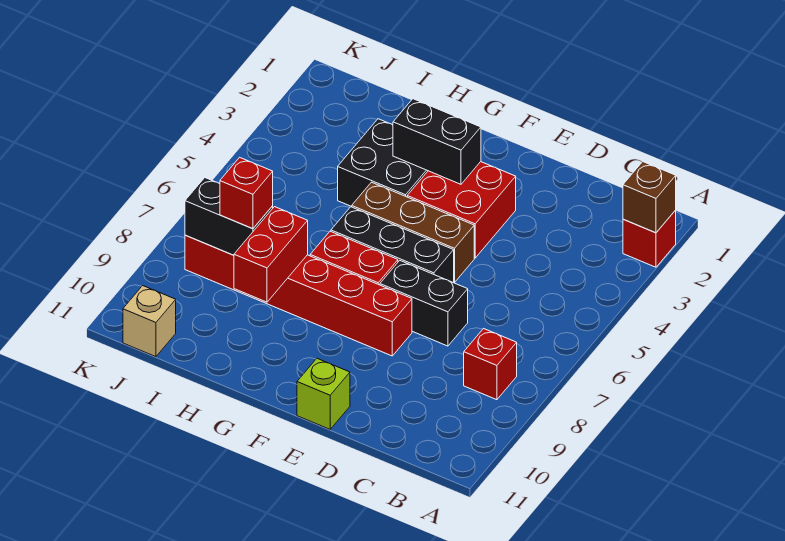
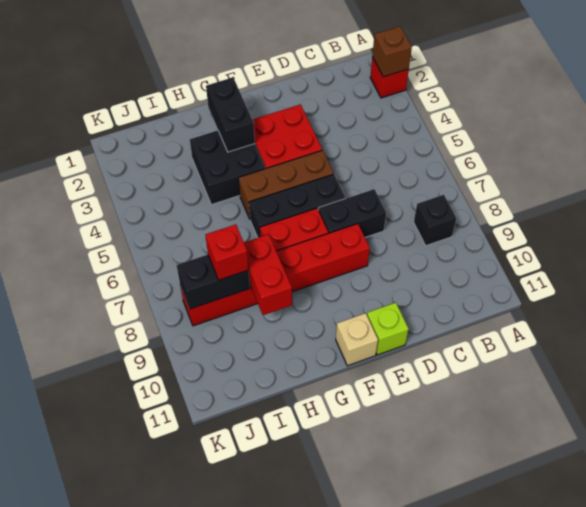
red 1x1 brick [464,329,517,400] -> black 1x1 brick [414,195,456,246]
black 1x2 brick [393,99,481,184] -> black 1x2 brick turned to [206,77,255,152]
tan 1x1 brick [123,286,176,357] -> tan 1x1 brick moved to [336,313,378,366]

